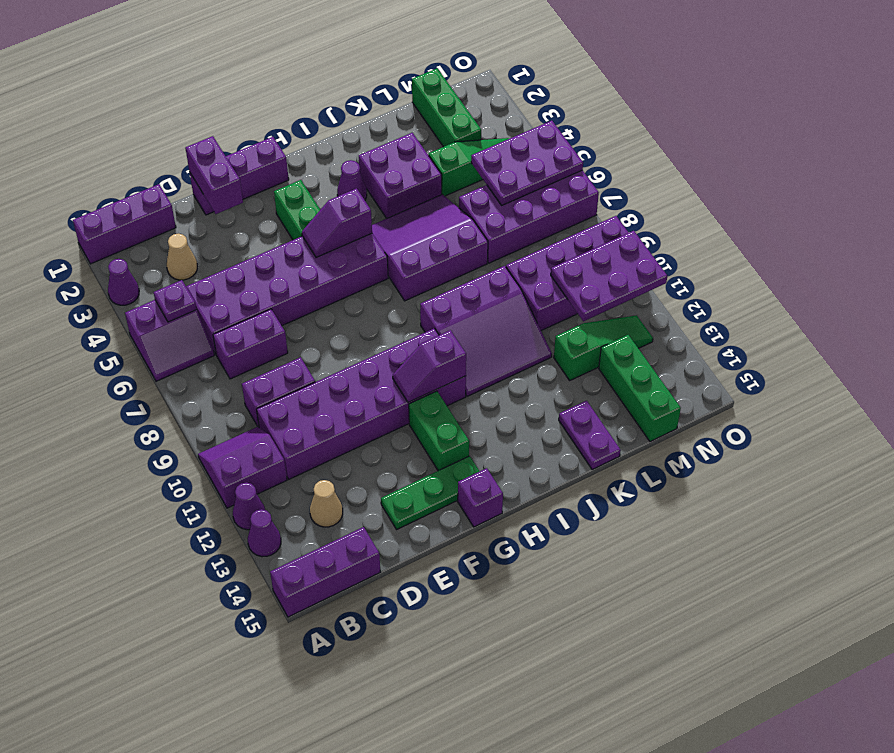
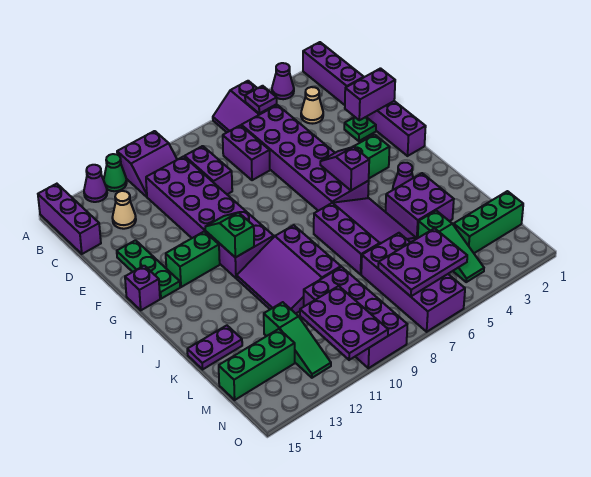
purple 2x2 slope [198,427,287,508] -> purple 2x2 slope turned to [117,131,177,197]
purple 1x1 cone [233,482,265,530] -> green 1x1 cone [103,154,127,191]
none -> green 1x1 plate [344,117,376,141]
purple 1x2 slope [393,330,466,402] -> green 1x2 slope [205,212,254,258]
purple 2x3 plate [471,121,583,205] -> purple 2x3 plate turned to [378,228,467,296]

